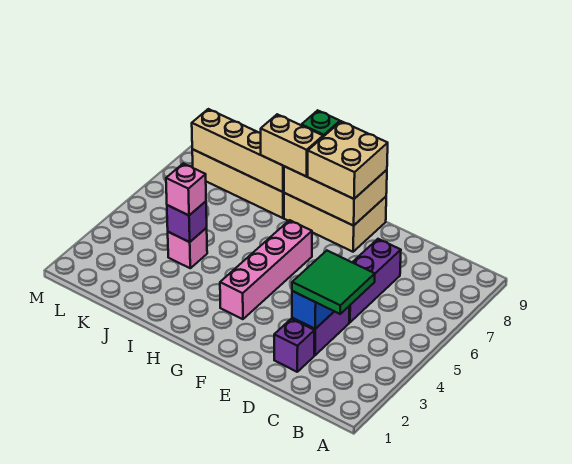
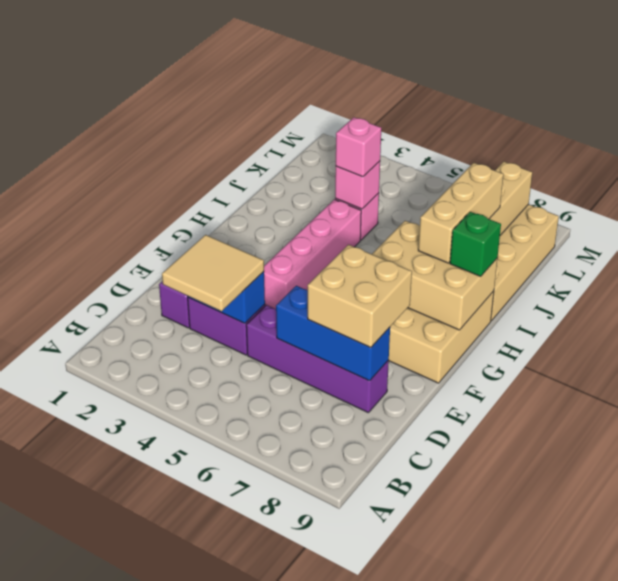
green 2x2 tile [292,251,375,314] -> tan 2x2 tile [162,235,264,311]
purple 1x3 brick [349,239,401,323] -> purple 1x4 brick [246,305,389,413]
none -> blue 1x3 brick [276,286,390,381]
tan 2x3 brick [284,166,387,226] -> tan 2x3 brick turned to [372,221,497,330]
tan 2x2 brick [308,121,388,199] -> tan 2x2 brick moved to [308,245,412,348]
pink 1x4 brick [220,220,312,319] -> pink 1x4 brick turned to [264,199,361,309]
tan 1x2 brick [261,114,323,176] -> tan 1x3 brick [418,163,503,263]
purple 1x1 brick [167,201,207,242] -> pink 1x1 brick [335,161,380,209]

